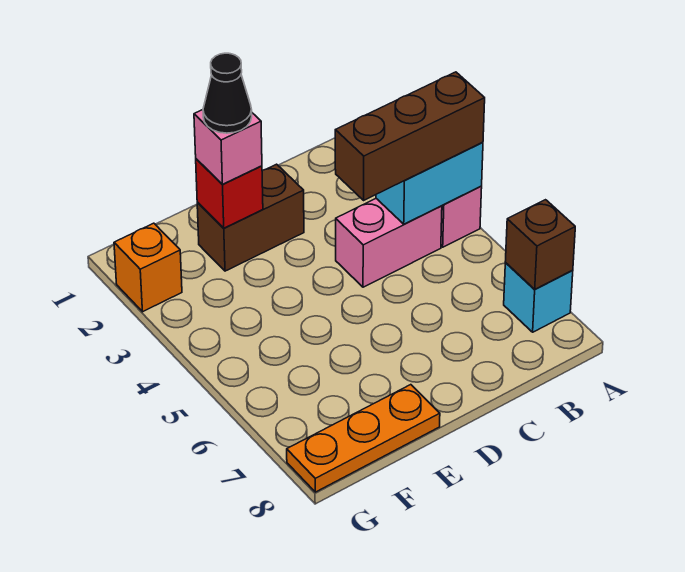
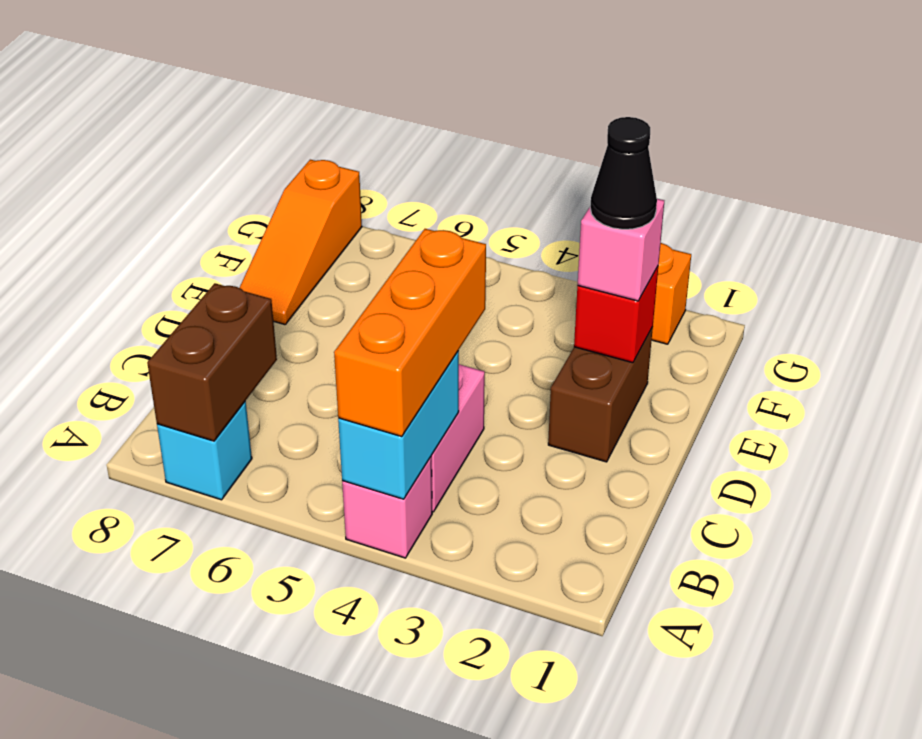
brown 1x3 brick [335,72,485,200] -> orange 1x3 brick [334,229,486,437]
brown 1x1 brick [505,200,575,289] -> brown 1x2 brick [147,283,277,441]
orange 1x3 plate [287,385,440,492] -> orange 1x3 slope [240,160,362,325]

